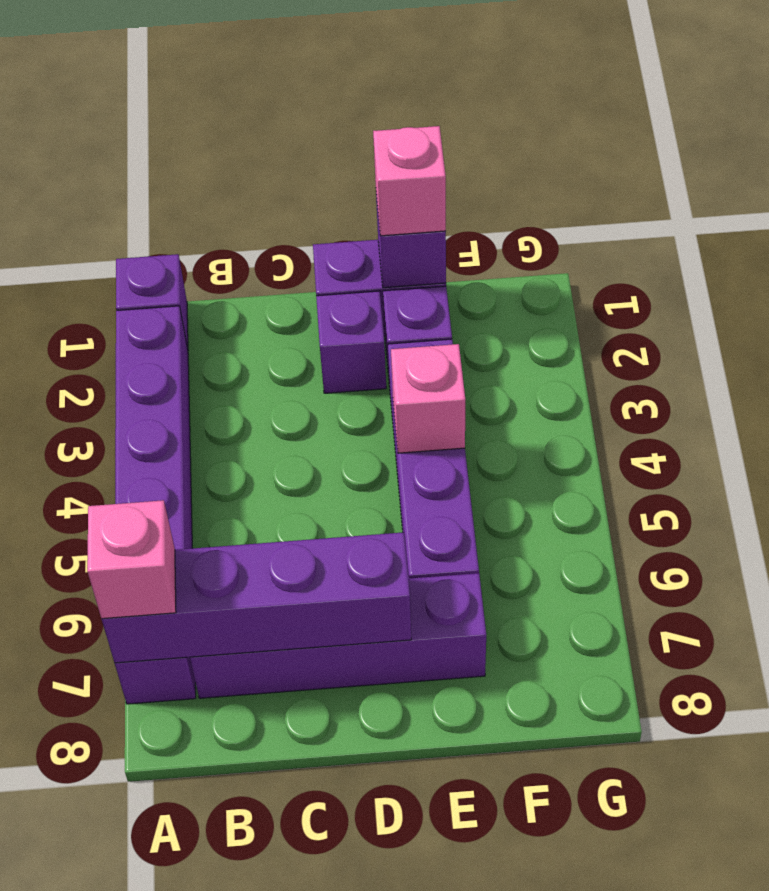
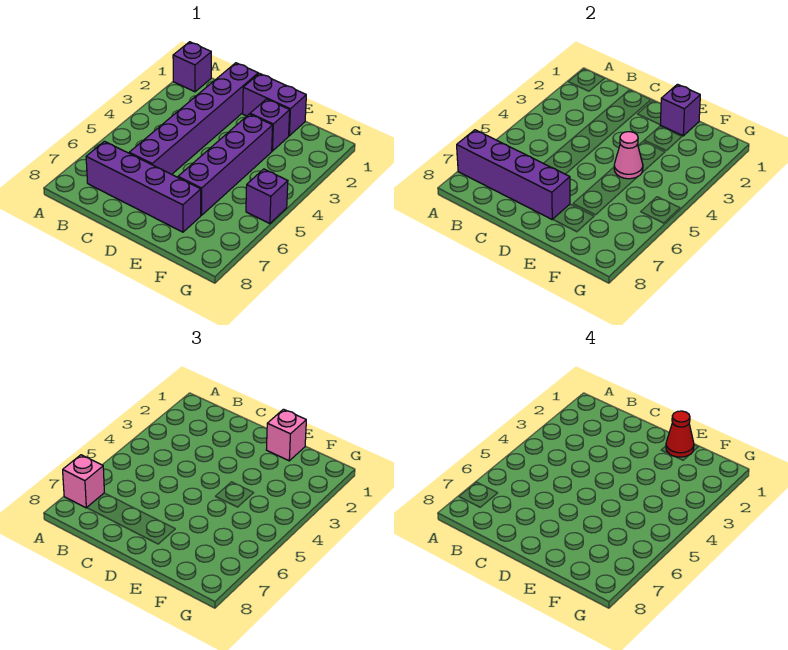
purple 1x6 brick [115,306,196,704] -> purple 1x6 brick moved to [129,63,258,174]
purple 1x1 brick [316,291,386,393] -> purple 1x1 brick moved to [246,169,288,224]
none -> red 1x1 cone [666,411,694,457]
pink 1x1 brick [391,344,465,453] -> pink 1x1 cone [614,132,643,179]

